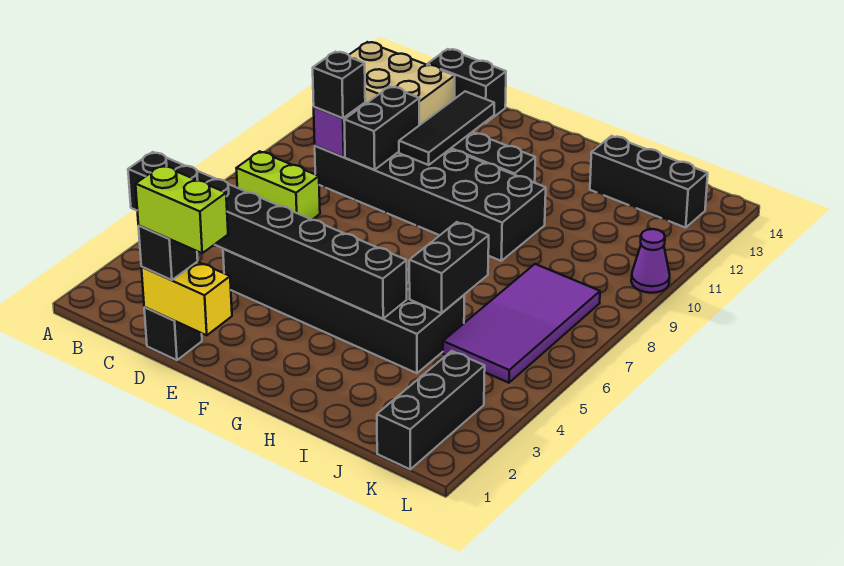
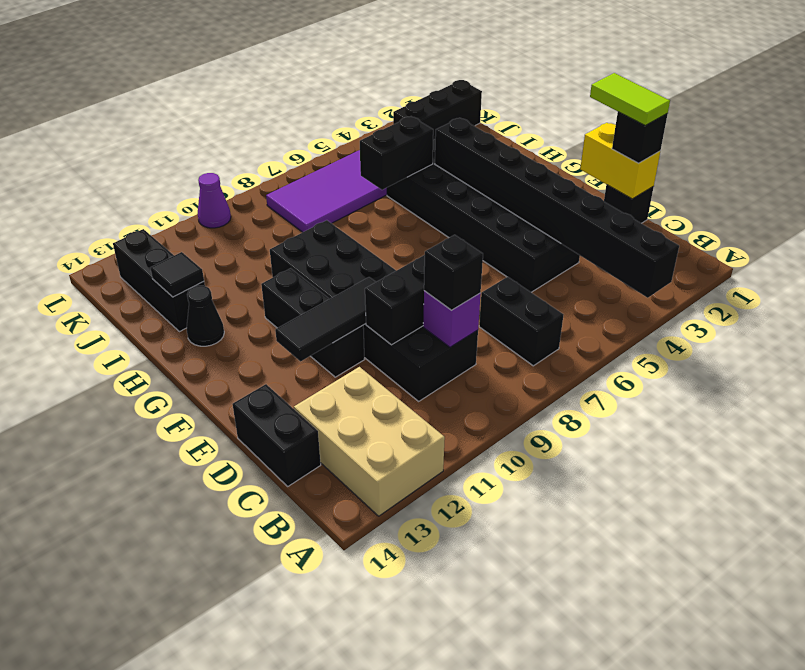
lime 1x2 brick [236,151,320,220] -> black 1x2 brick [479,277,563,366]
lime 1x2 brick [136,166,228,253] -> lime 1x2 tile [590,73,670,126]
none -> black 1x1 cone [187,286,224,346]
none -> black 1x1 tile [150,252,204,297]

